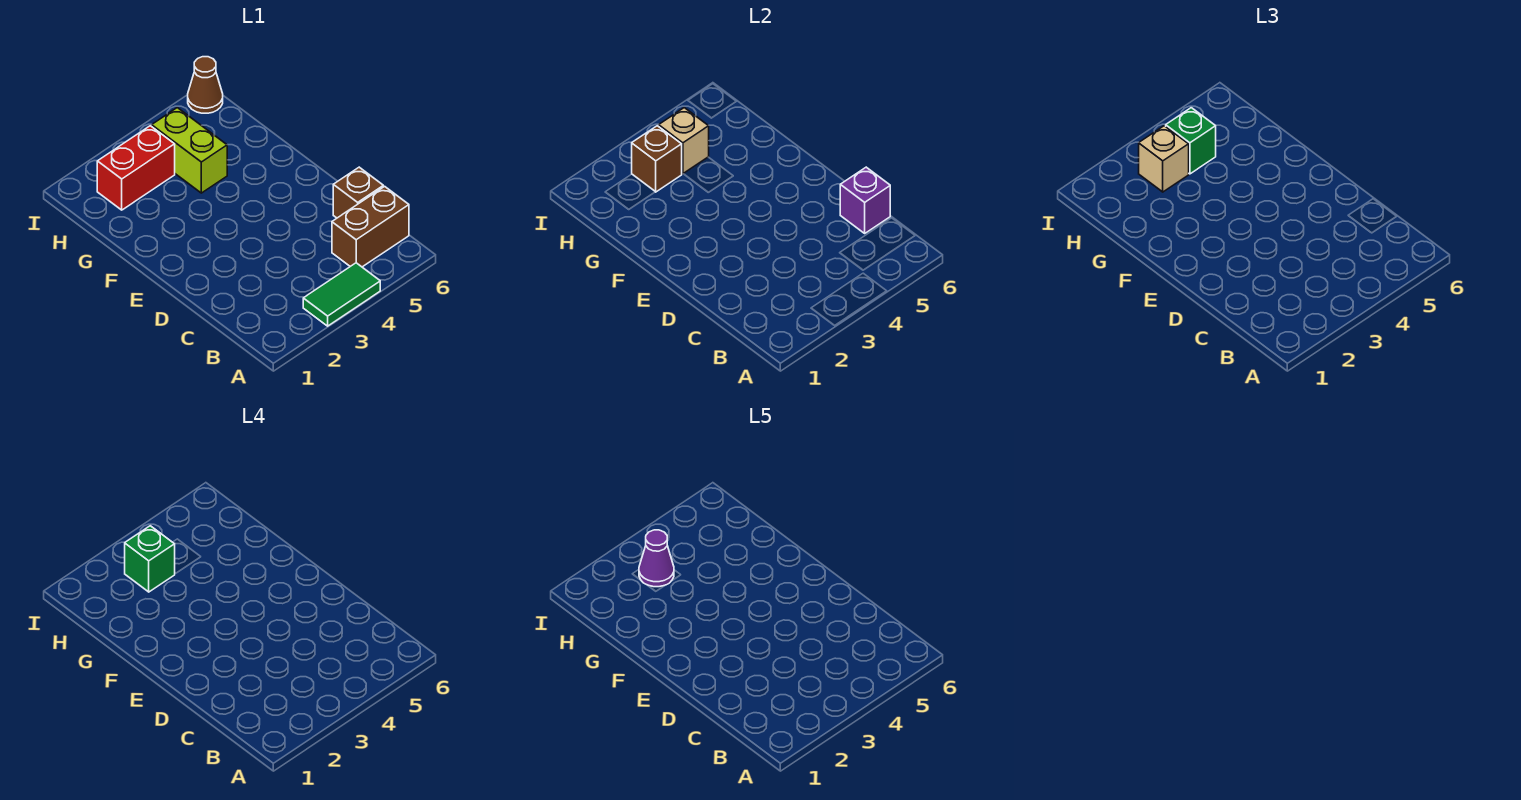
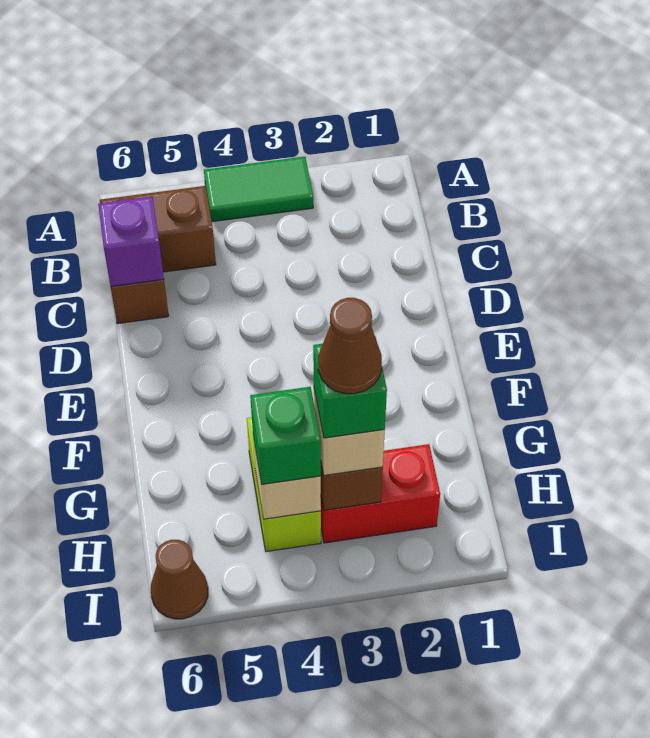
purple 1x1 cone [639,530,674,587] -> brown 1x1 cone [318,298,382,394]

